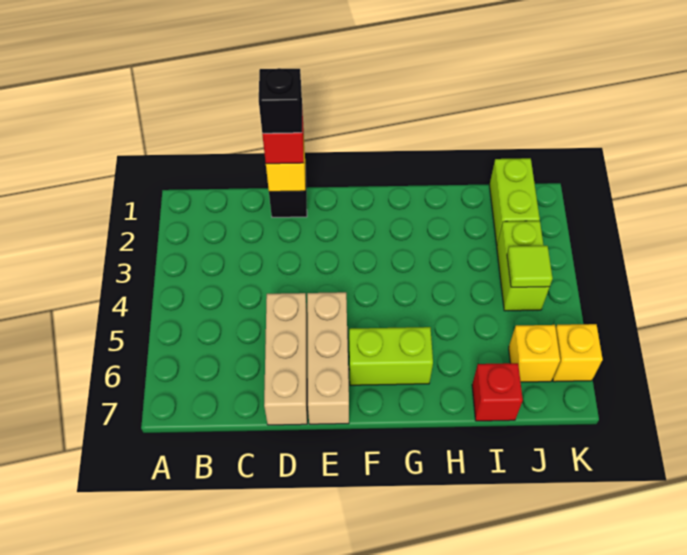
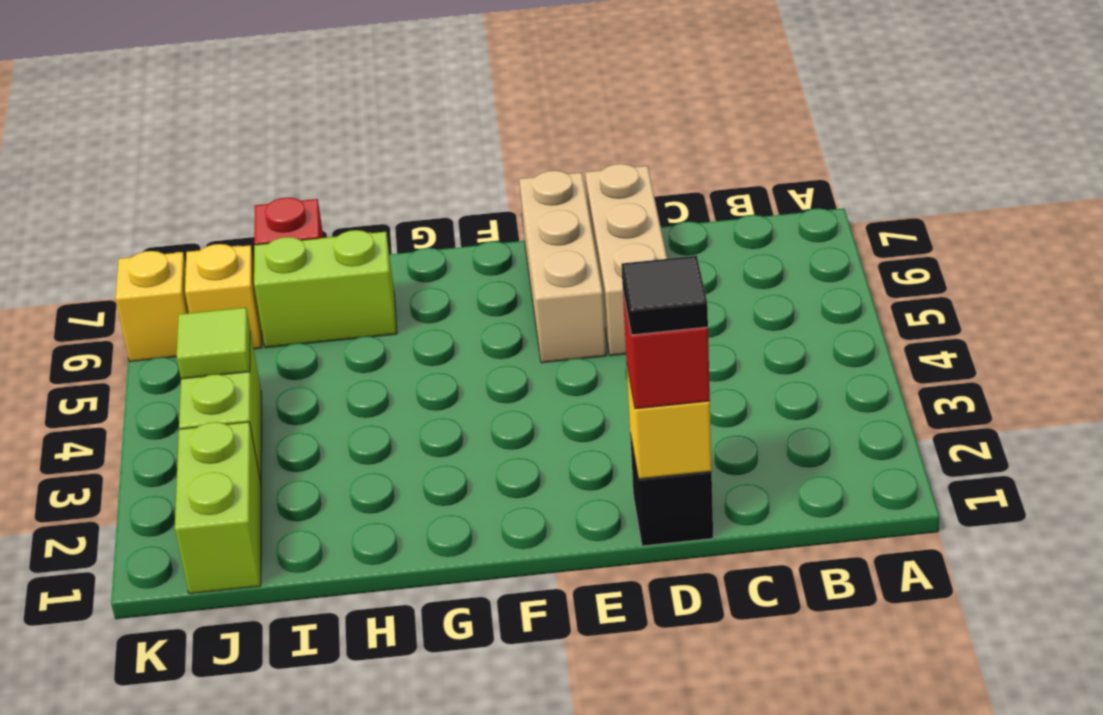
black 1x1 brick [259,68,302,133] -> black 1x1 tile [621,256,708,335]
lime 1x2 brick [349,327,433,385] -> lime 1x2 brick moved to [254,230,397,348]

